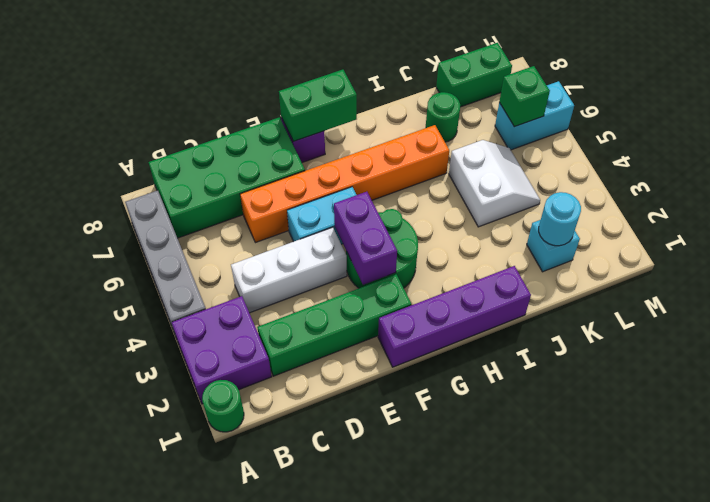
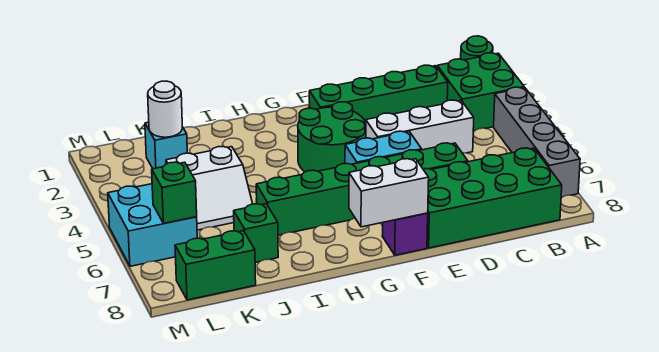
purple 2x2 brick [172,296,272,404] -> green 2x2 brick [437,53,524,131]
orange 1x6 brick [240,125,449,243] -> green 1x6 brick [256,143,468,235]
purple 1x4 brick [378,266,531,367] -> none
purple 1x2 brick [334,192,397,285] -> none
green 1x2 brick [279,70,357,141] -> white 1x2 brick [349,159,429,227]
white 2x2 slope [449,140,540,227] -> white 2x2 slope turned to [166,147,253,230]
green 1x1 round brick [426,92,460,142] -> green 1x1 brick [234,204,278,263]
cyan 1x1 round brick [539,192,581,246] -> white 1x1 round brick [148,81,182,137]
cyan 1x2 brick [495,81,574,150] -> cyan 2x2 brick [108,184,197,266]

